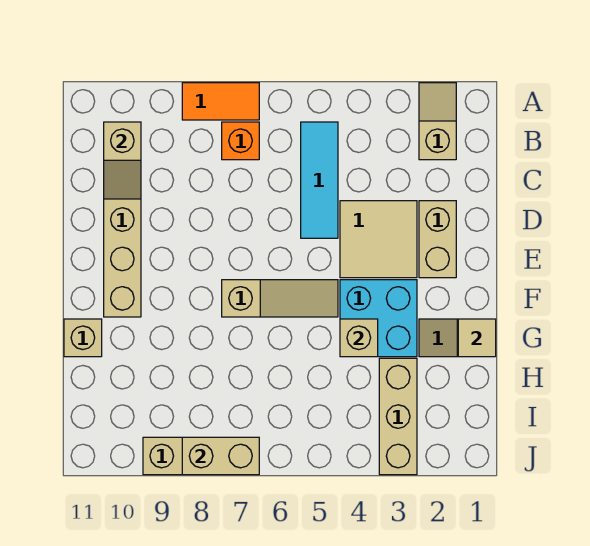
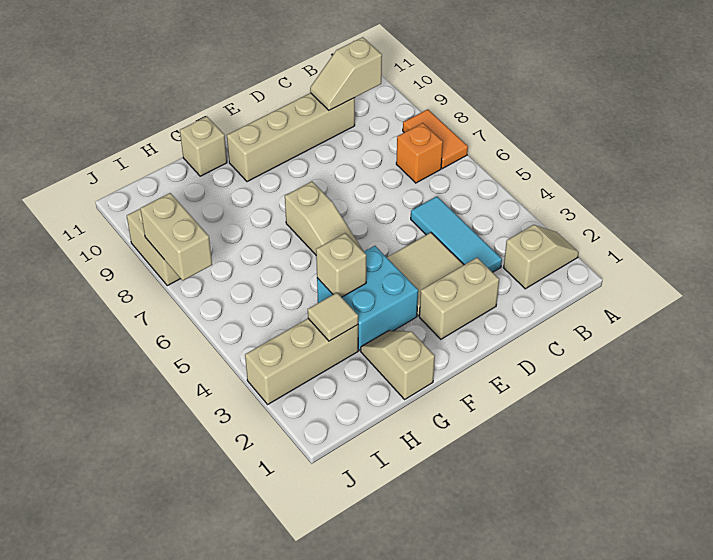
cyan 1x3 tile [301,122,338,238] -> cyan 1x3 tile turned to [411,196,502,272]
tan 1x1 tile [458,319,496,357] -> tan 1x1 tile moved to [308,293,358,341]

